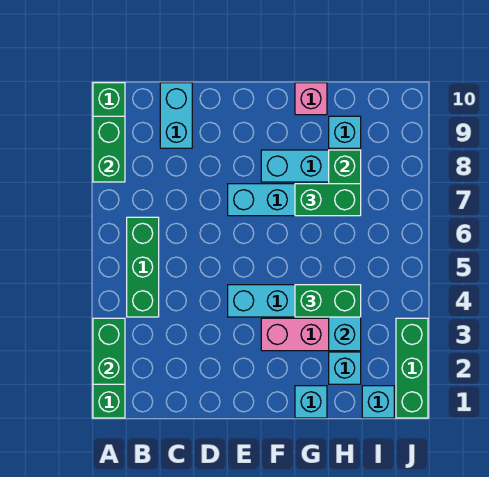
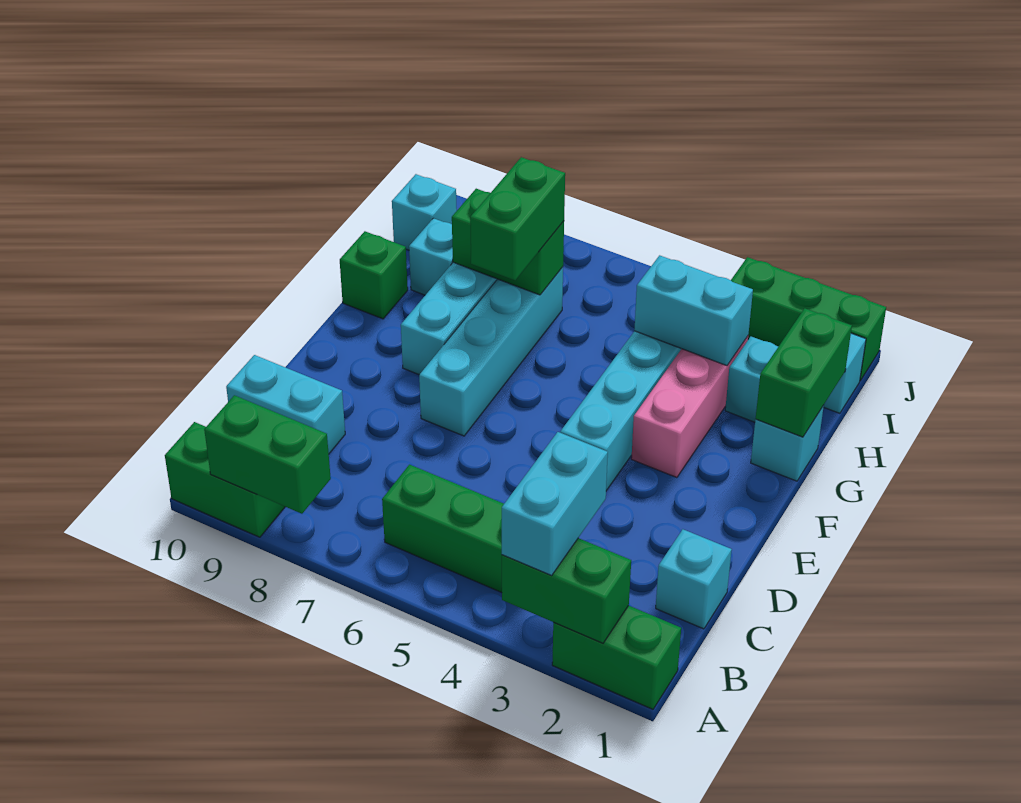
none -> cyan 1x2 brick [502,432,608,575]
none -> cyan 1x1 brick [656,529,732,629]
green 1x2 brick [295,285,361,317] -> green 1x2 brick moved to [756,308,852,437]
pink 1x1 brick [295,83,327,115] -> green 1x1 brick [340,231,408,319]
none -> cyan 1x1 brick [392,174,457,250]

